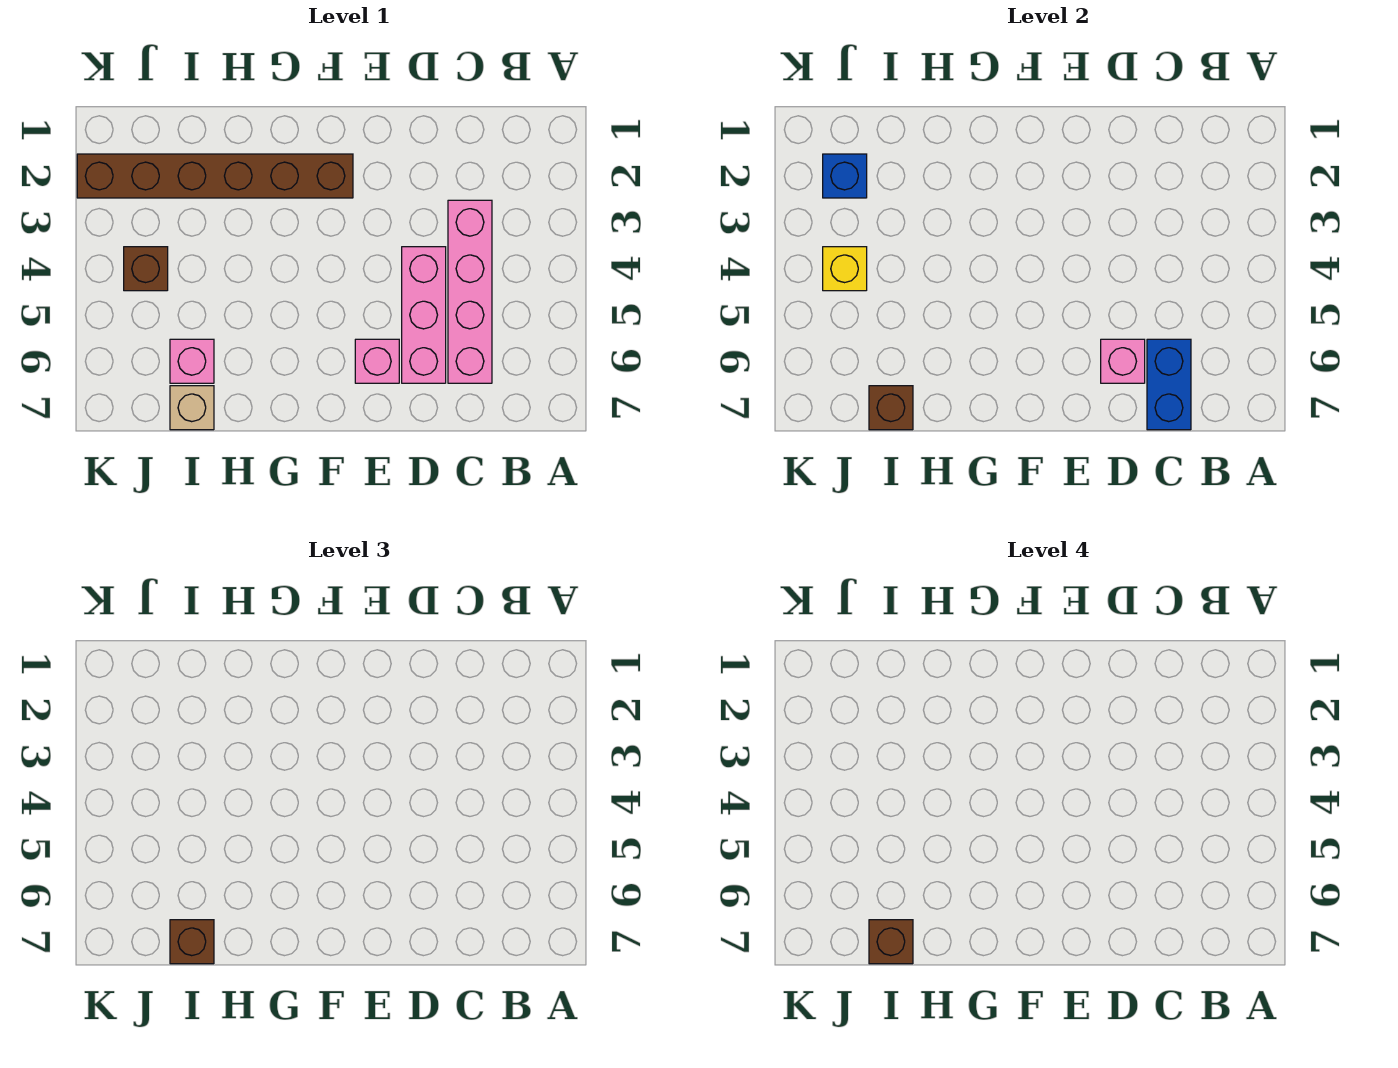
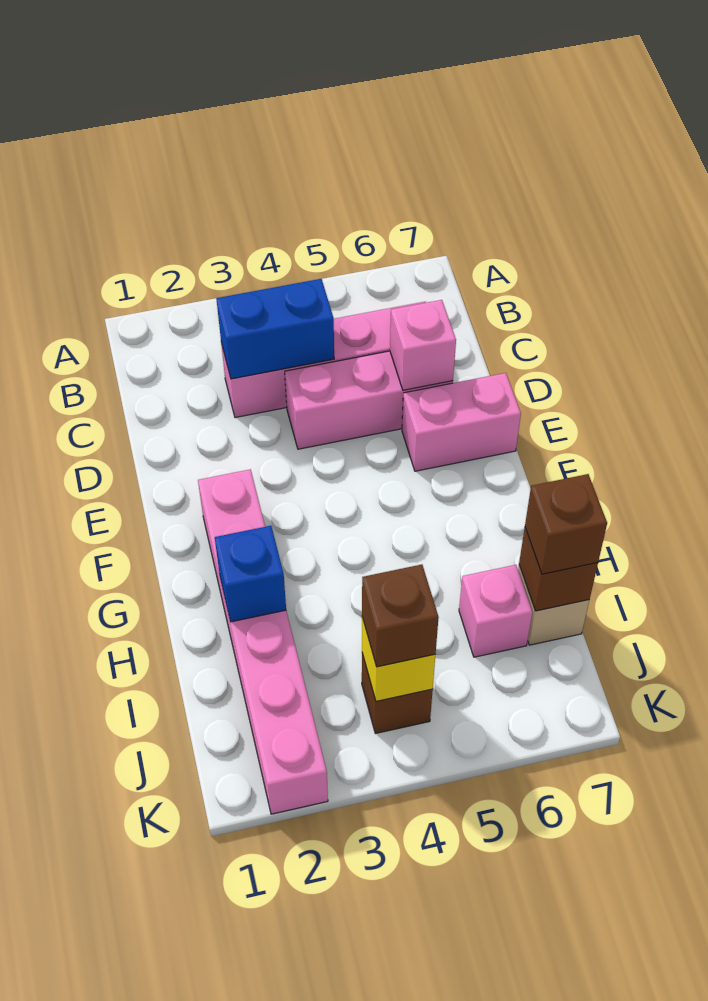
blue 1x2 brick [1147,339,1191,430] -> blue 1x2 brick moved to [216,279,334,379]
pink 1x1 brick [355,339,399,383] -> pink 1x2 brick [402,373,521,471]
brown 1x6 brick [77,154,353,198] -> pink 1x6 brick [198,469,328,814]
brown 1x1 brick [869,920,913,964] -> brown 1x1 brick moved to [362,564,439,667]
blue 1x1 brick [823,154,867,198] -> blue 1x1 brick moved to [215,526,286,622]

